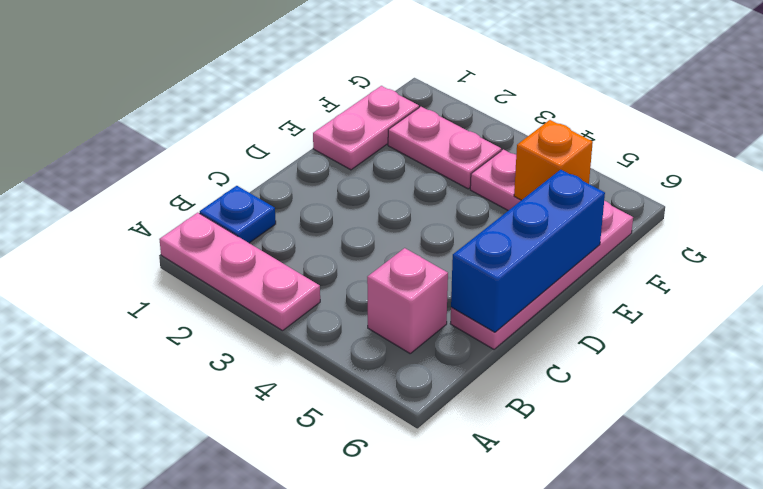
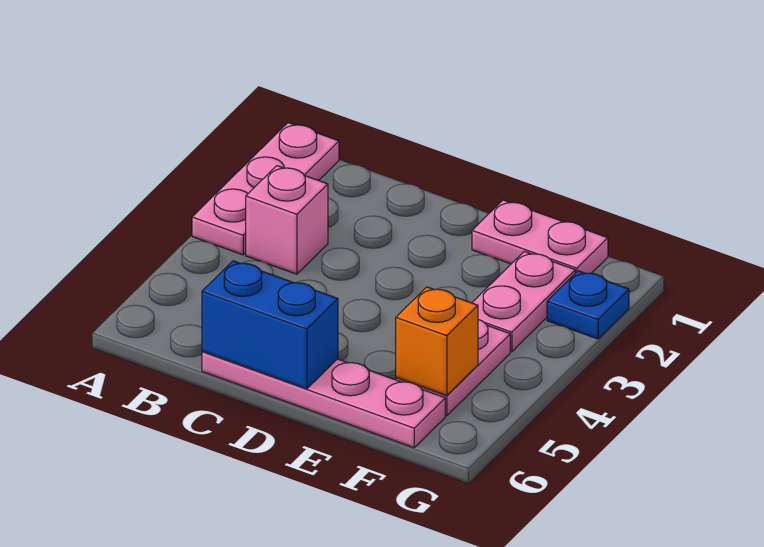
blue 1x1 plate [200,186,276,243] -> blue 1x1 plate moved to [547,271,629,339]
pink 1x1 brick [367,248,448,353] -> pink 1x1 brick moved to [246,166,328,274]
blue 1x3 brick [451,170,605,332] -> blue 1x2 brick [202,261,338,389]

